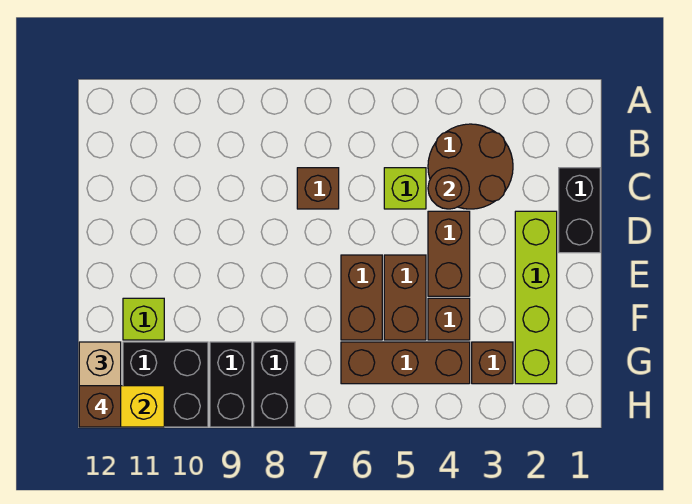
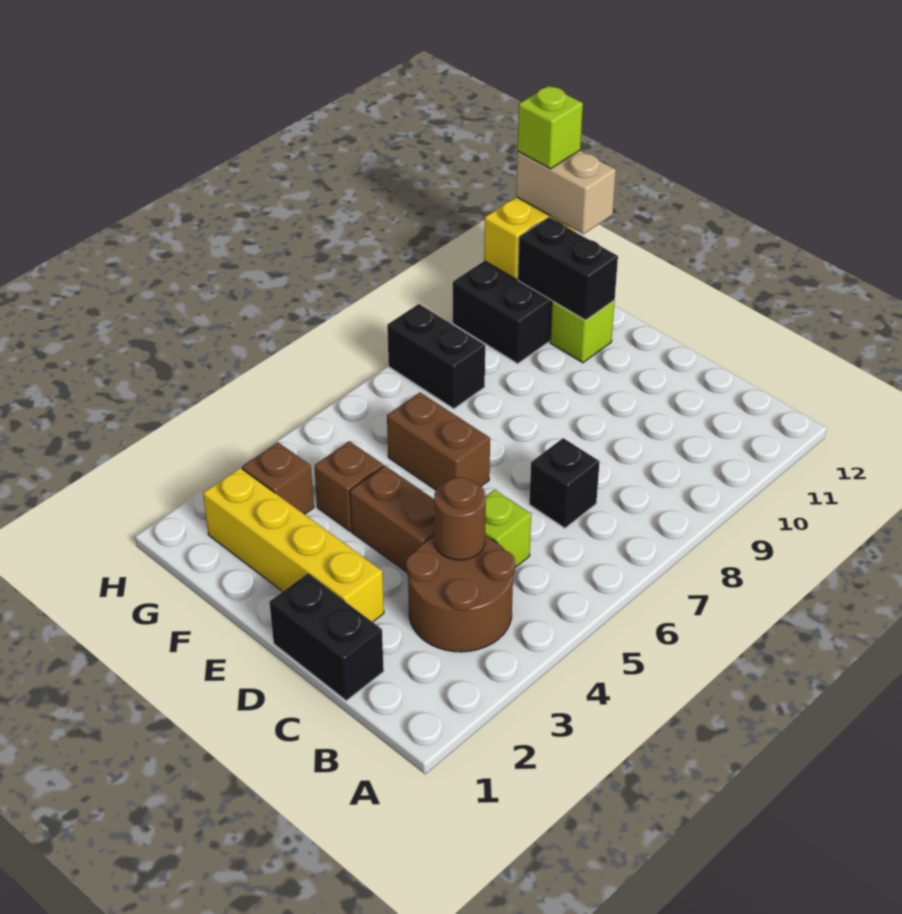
brown 1x1 brick [297,168,339,209] -> black 1x1 brick [529,438,600,528]
lime 1x4 brick [515,211,557,384] -> yellow 1x4 brick [203,468,384,622]
brown 1x2 brick [384,255,426,340] -> none
brown 1x3 brick [341,342,470,384] -> none
black 1x2 brick [210,342,252,427] -> black 1x2 brick moved to [518,217,618,320]
brown 1x1 brick [79,386,121,427] -> lime 1x1 brick [517,86,583,169]

